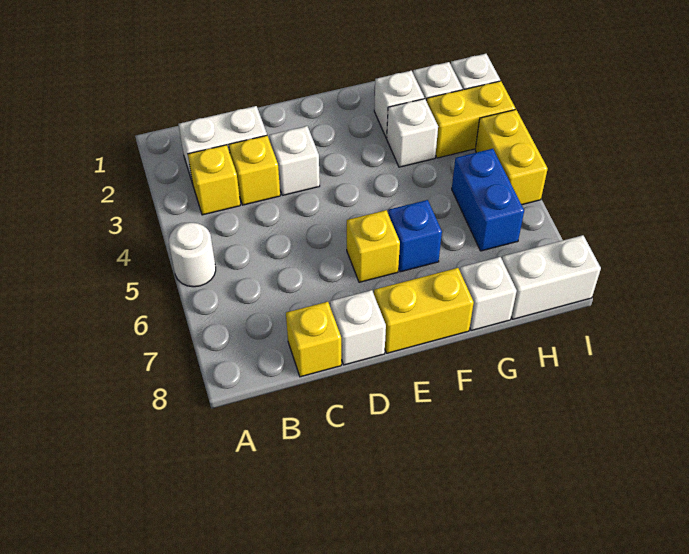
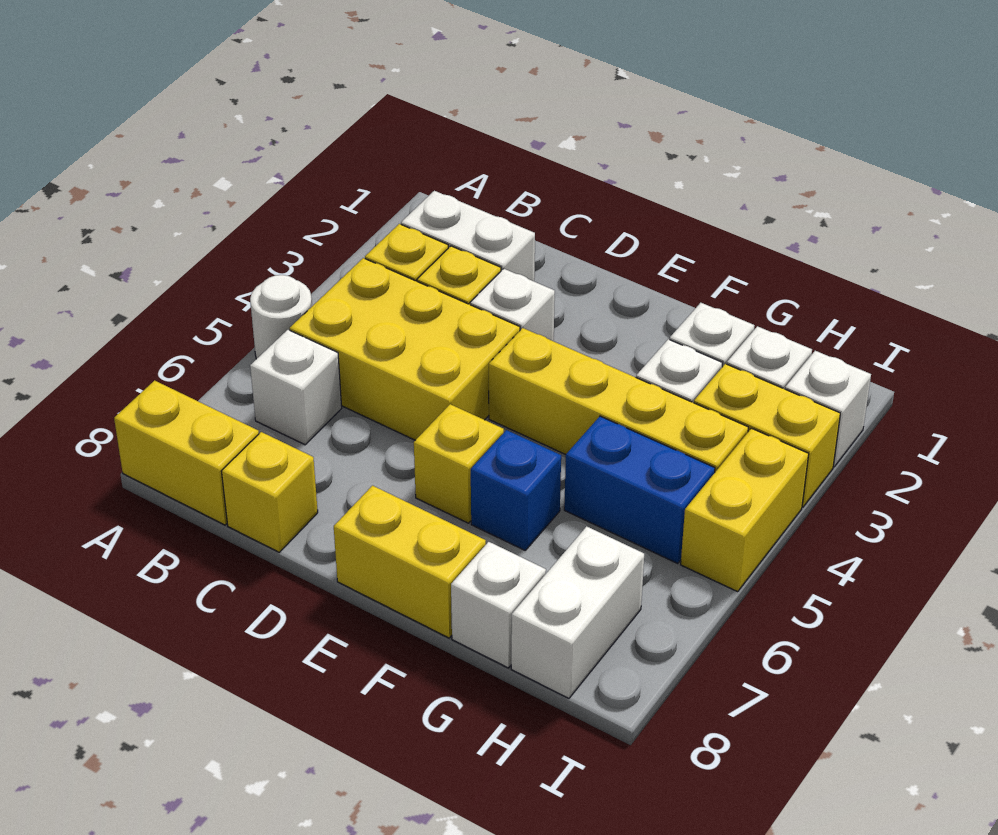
none -> yellow 1x2 brick [114,380,259,525]
none -> yellow 2x3 brick [290,258,520,440]
white 1x1 brick [330,290,386,365] -> white 1x1 brick moved to [250,330,342,445]
none -> yellow 1x4 brick [489,328,748,472]
blue 1x2 brick [452,149,524,251] -> blue 1x2 brick turned to [564,416,715,563]
white 1x2 brick [502,235,601,319] -> white 1x2 brick turned to [511,526,644,698]

